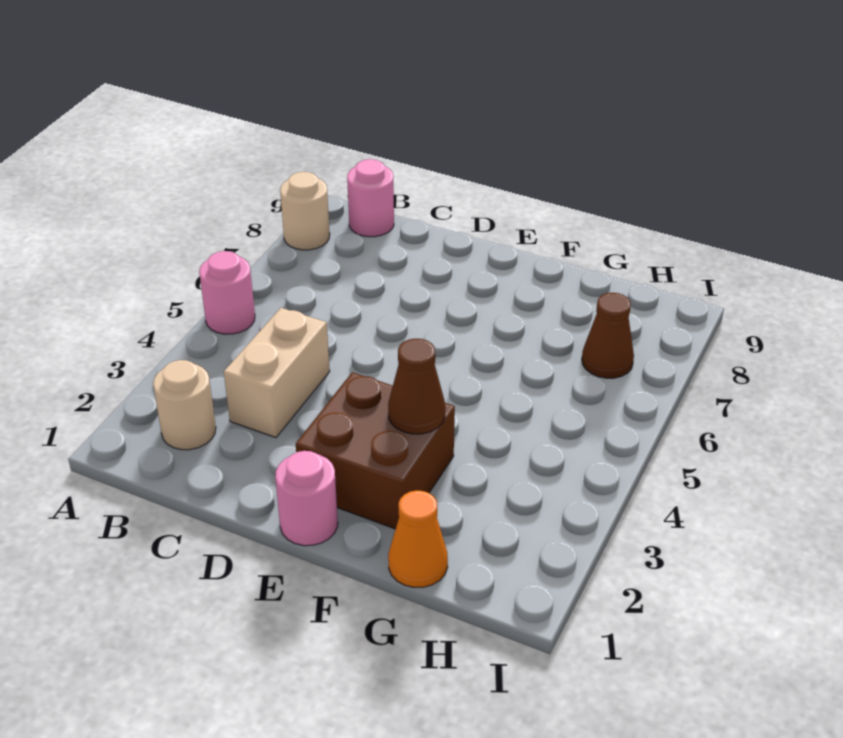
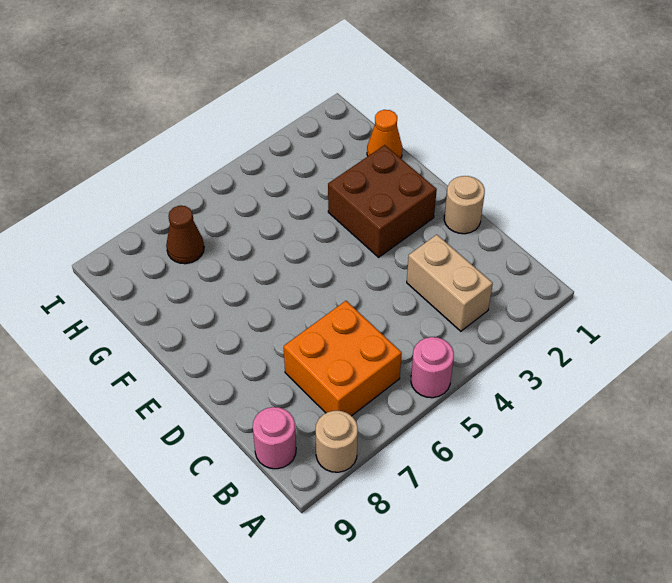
tan 1x1 round brick [153,360,216,450] -> tan 1x1 round brick moved to [444,176,485,234]
none -> orange 2x2 brick [284,301,402,416]
tan 1x2 brick [224,308,330,438] -> tan 1x2 brick turned to [407,235,493,331]
pink 1x1 round brick [275,451,338,546] -> none
brown 1x1 cone [388,339,445,434] -> none

